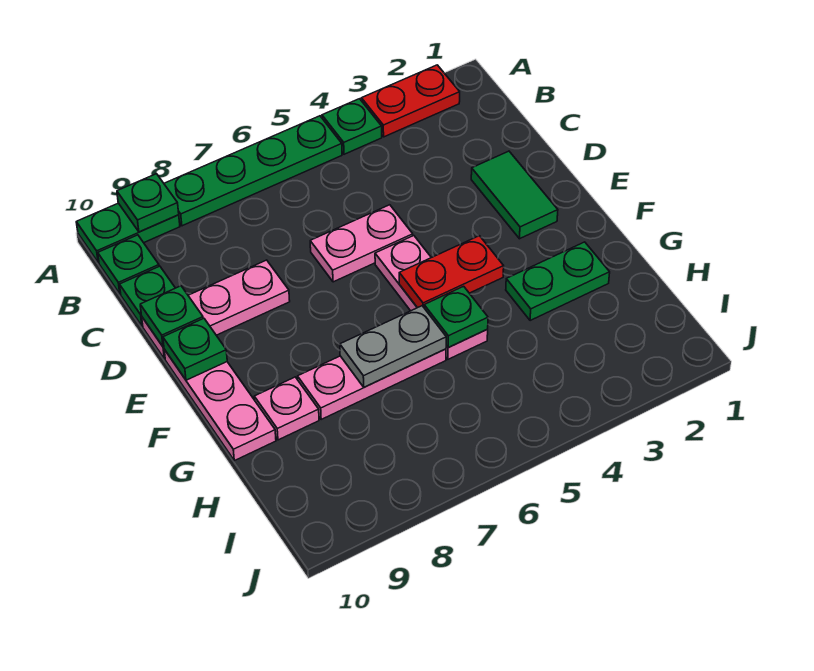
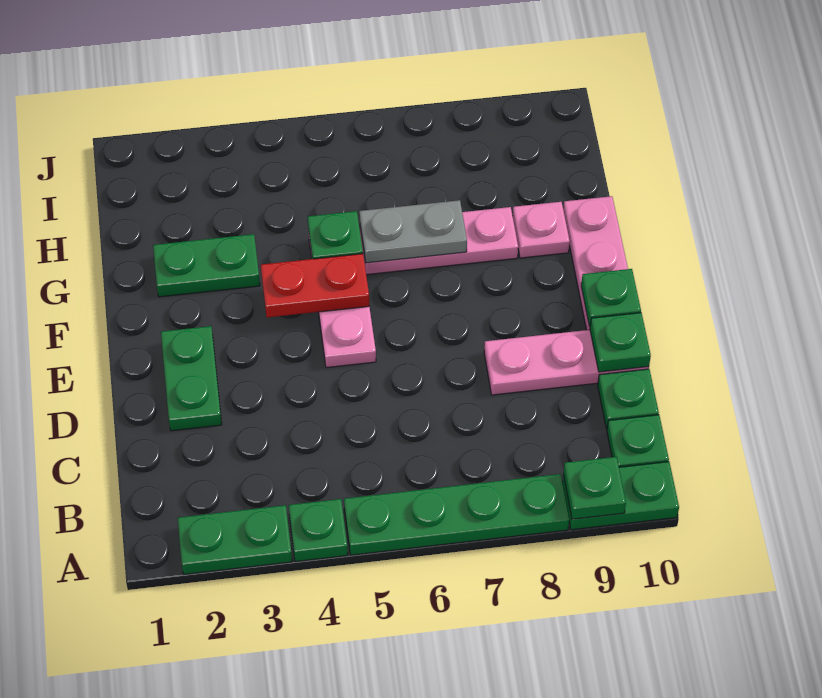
red 1x2 plate [361,65,460,137] -> green 1x2 plate [178,505,292,574]
green 1x2 tile [471,151,558,239] -> green 1x2 plate [161,326,222,431]
pink 1x2 plate [310,205,413,282] -> none

